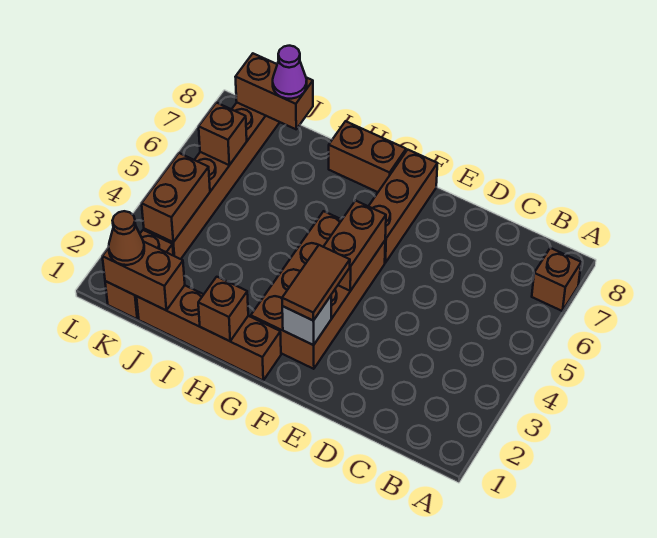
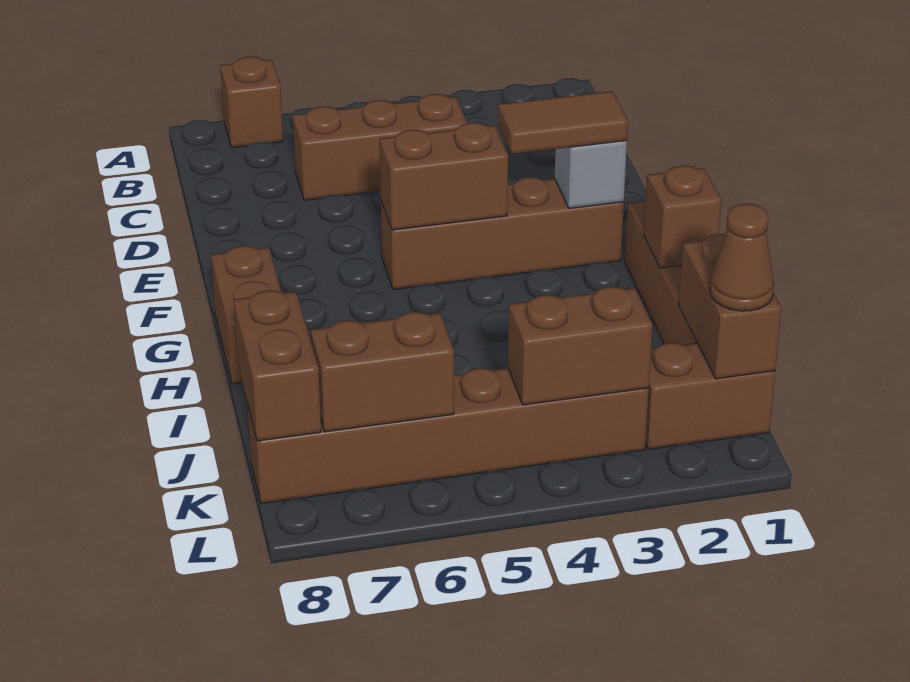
brown 2x4 brick [251,211,385,369] -> brown 1x4 brick [381,177,624,290]
brown 1x3 brick [369,150,437,263] -> brown 1x3 brick moved to [293,94,467,200]
purple 1x1 cone [273,46,307,99] -> none
brown 1x1 brick [199,103,247,165] -> brown 1x2 brick [311,312,454,432]

